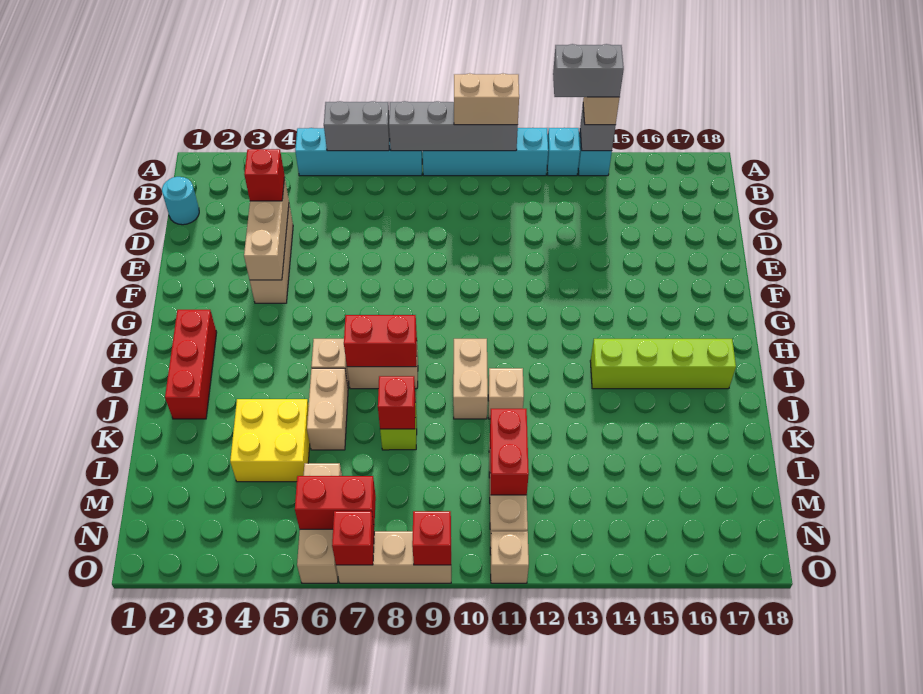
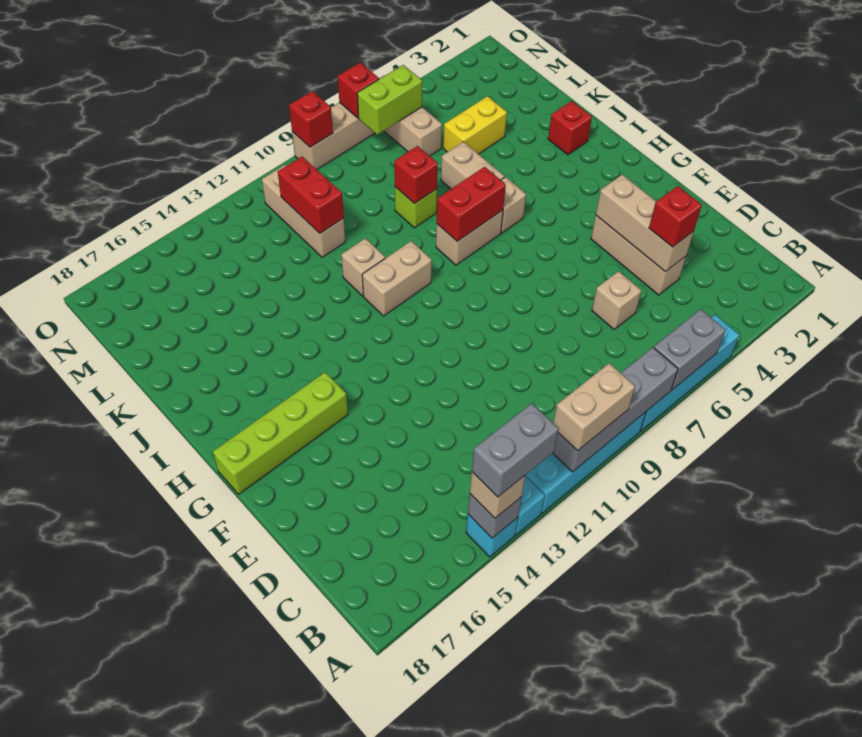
cyan 1x1 round brick [162,177,199,225] -> none
red 1x3 brick [165,310,217,419] -> red 1x1 brick [548,101,592,155]
tan 1x2 brick [453,339,488,419] -> tan 1x2 brick turned to [362,241,432,316]
lime 1x4 brick [590,339,736,389] -> lime 1x4 brick moved to [213,372,348,494]
yellow 2x2 brick [230,399,310,482] -> yellow 1x2 brick [443,96,507,154]
red 1x2 brick [295,476,376,529] -> lime 1x2 brick [357,65,422,135]
tan 1x1 brick [490,531,529,583] -> tan 1x1 brick moved to [592,271,641,329]

